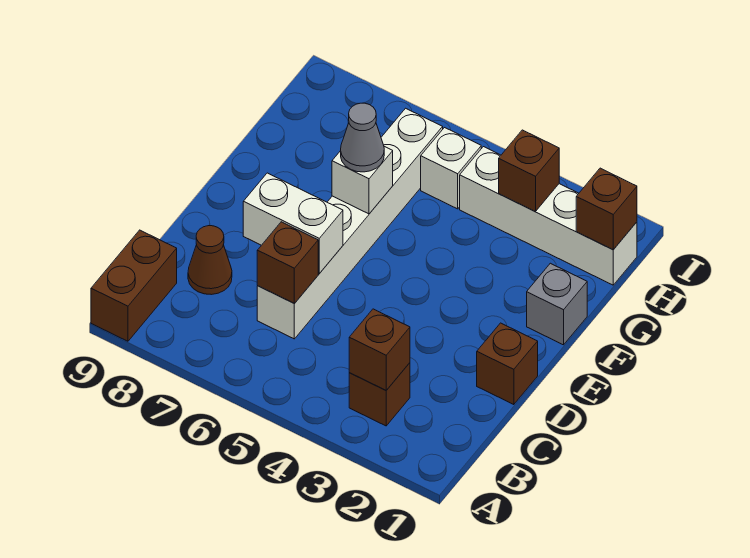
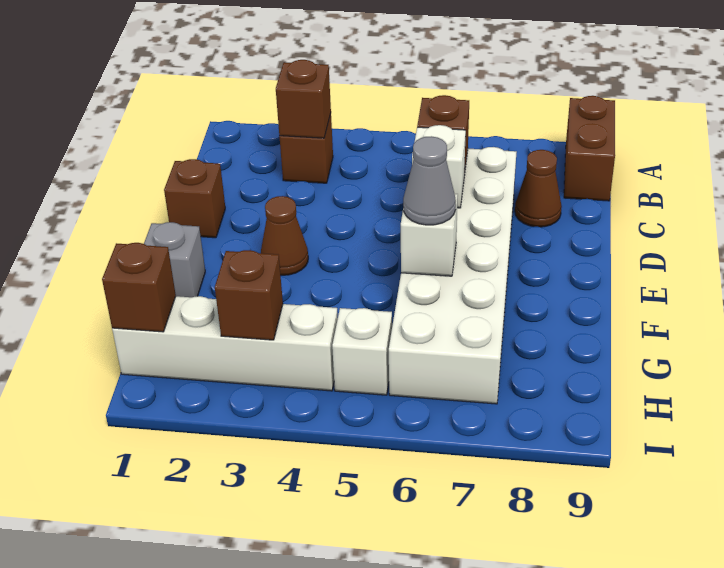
white 1x6 brick [257,108,443,339] -> white 2x6 brick [389,147,516,404]
white 1x2 brick [243,173,343,274] -> white 1x1 brick [412,125,466,208]
none -> brown 1x1 cone [261,196,308,275]

